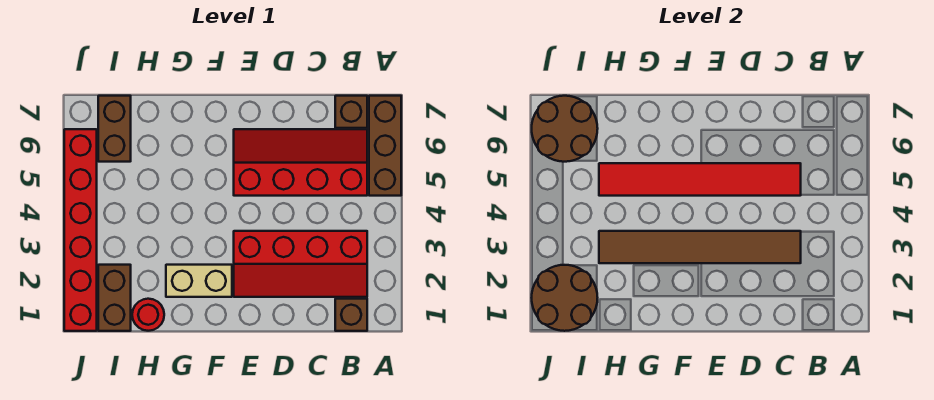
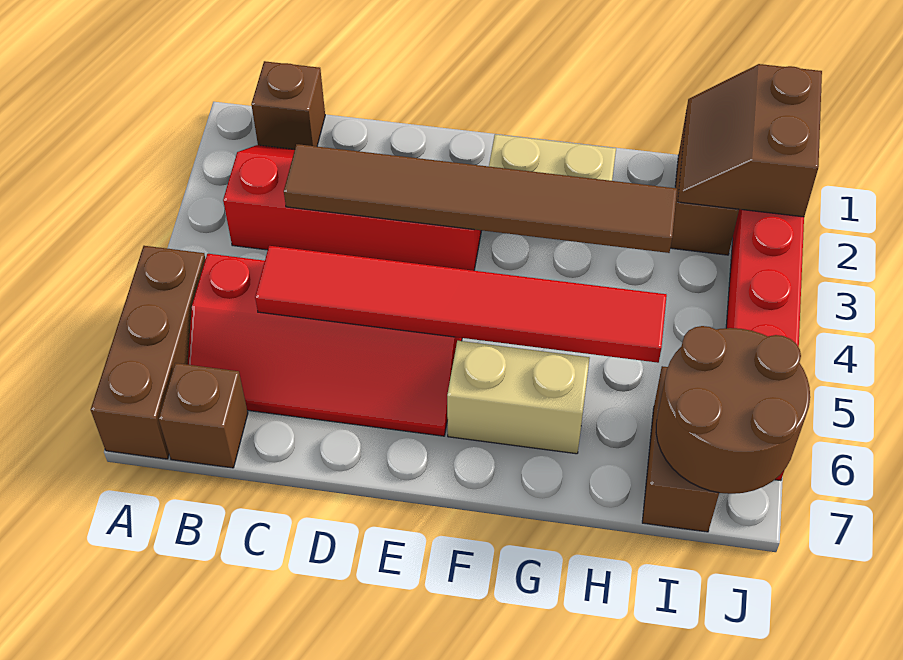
none -> tan 1x2 brick [447,341,590,454]
red 1x1 round brick [132,299,164,331] -> none
brown 2x2 round brick [532,265,598,331] -> brown 2x2 slope [678,64,822,217]

